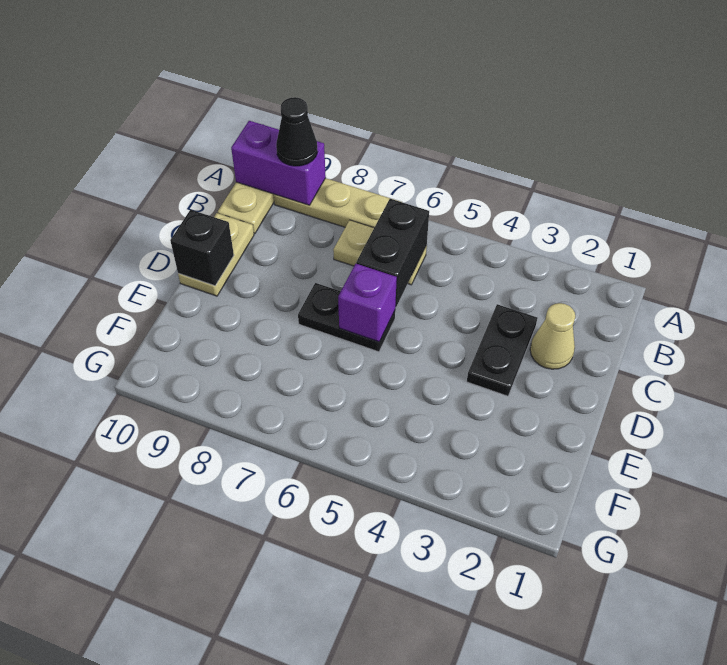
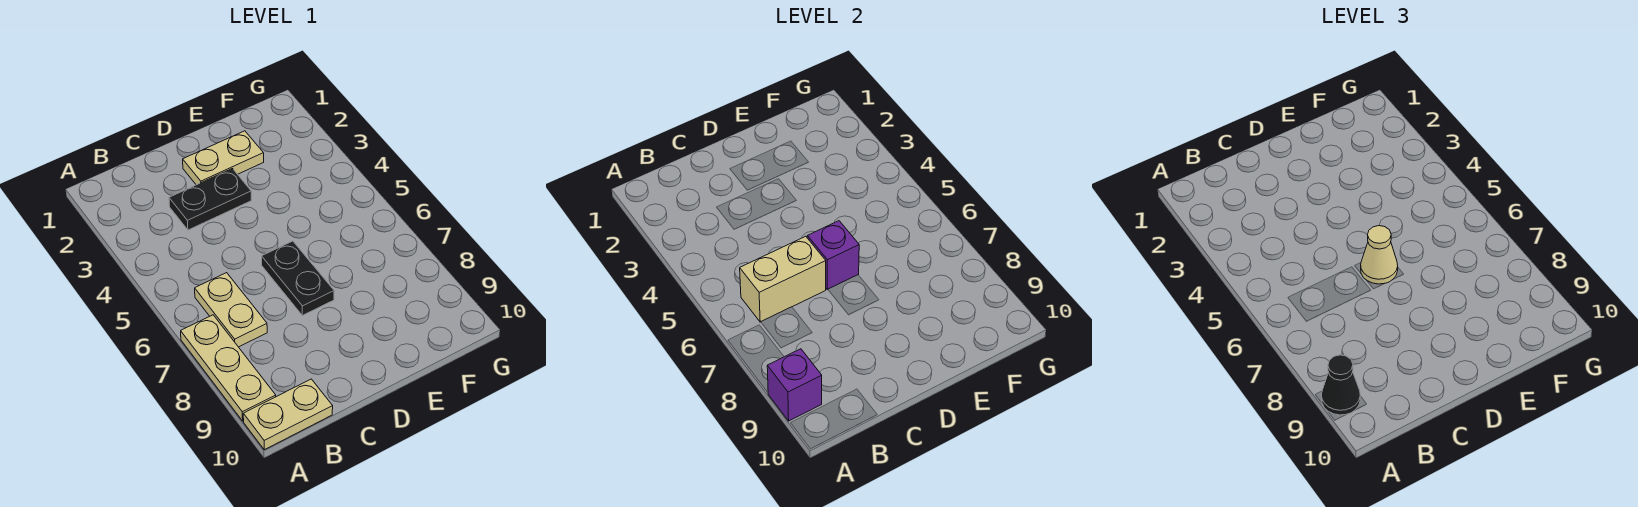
purple 1x2 brick [231,121,326,205] -> purple 1x1 brick [767,349,822,421]
black 1x2 brick [356,199,429,307] -> tan 1x2 brick [740,236,826,322]
tan 1x1 cone [530,303,575,369] -> tan 1x1 cone moved to [1361,226,1398,284]
tan 1x2 plate [178,213,254,296] -> tan 1x2 plate moved to [183,131,264,185]
black 1x1 brick [170,210,234,286] -> none

